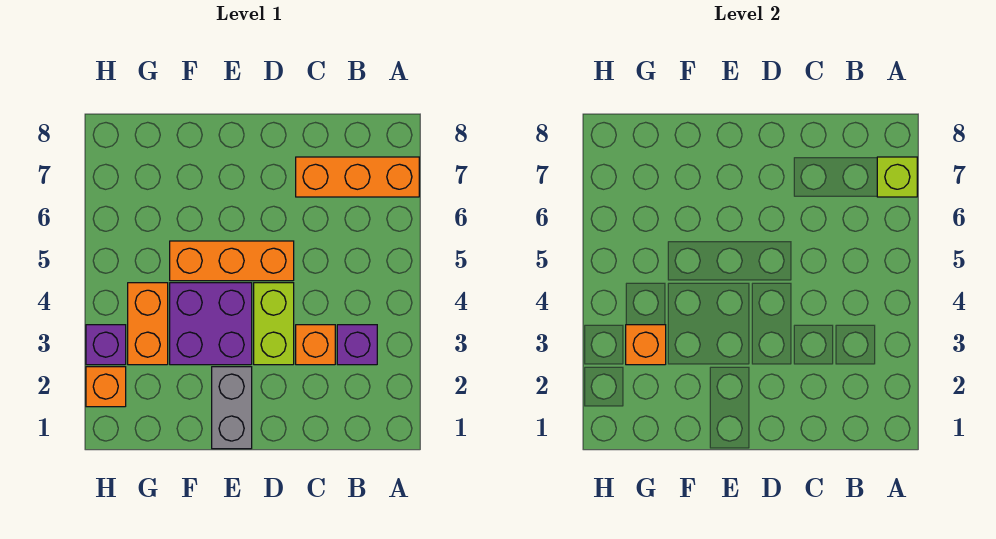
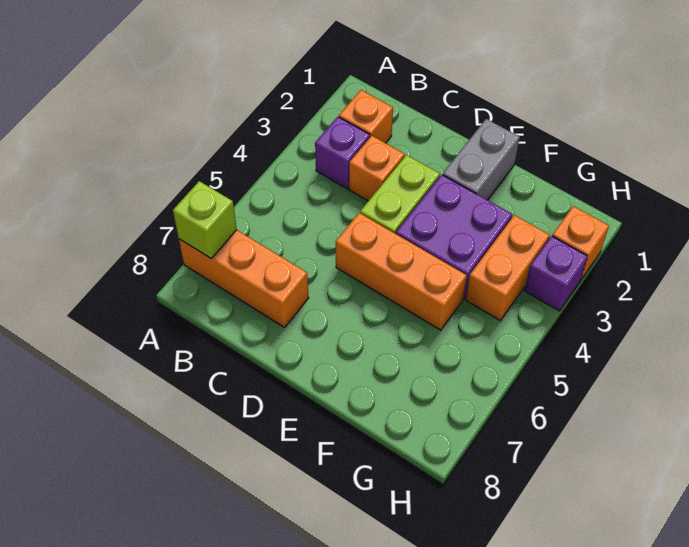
orange 1x1 brick [626,325,666,365] -> orange 1x1 brick moved to [339,90,393,143]

